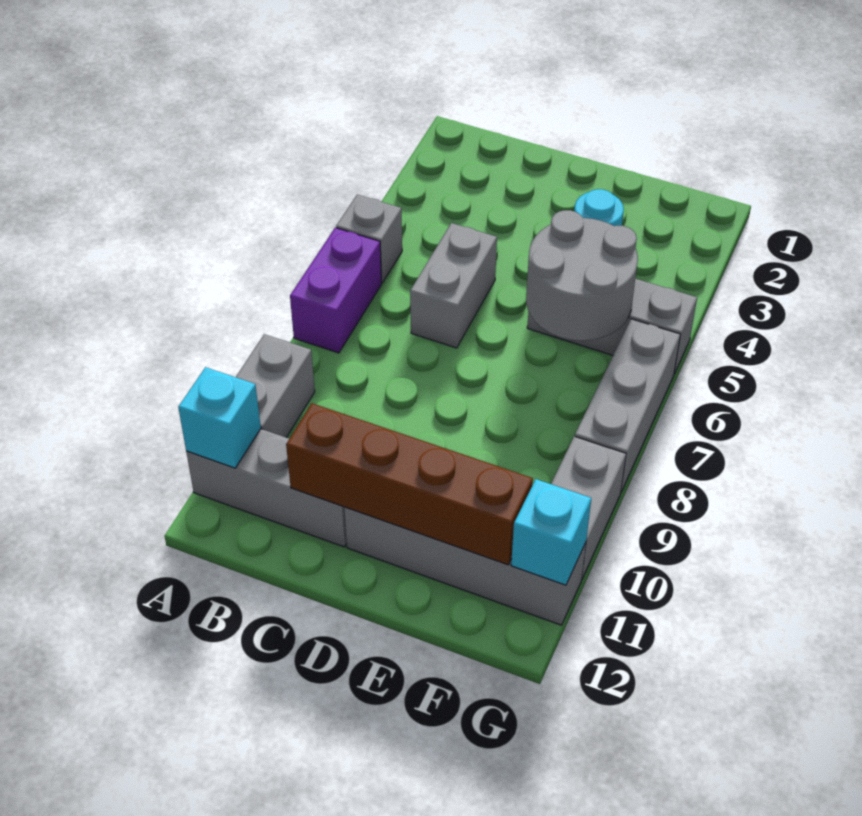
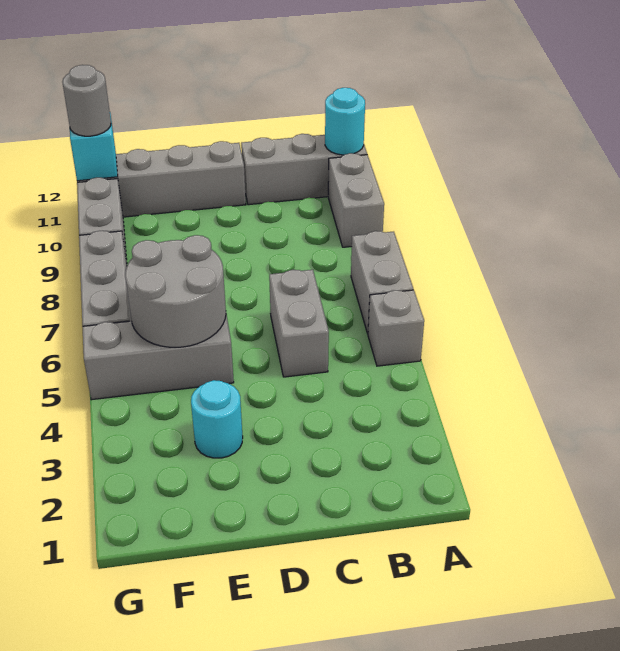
purple 1x2 brick [290,228,382,353] -> grey 1x2 brick [351,231,413,334]
cyan 1x1 brick [178,367,261,468] -> cyan 1x1 round brick [325,88,365,155]
brown 1x4 brick [286,403,533,565] -> none
none -> grey 1x1 round brick [62,65,111,136]

